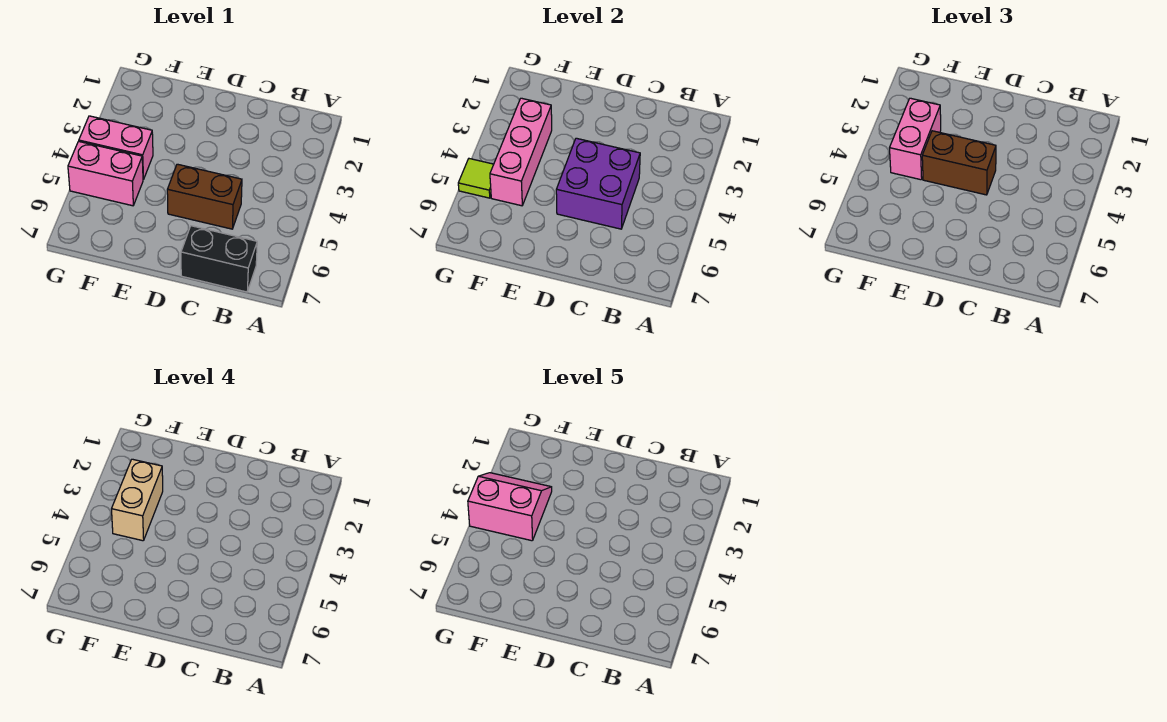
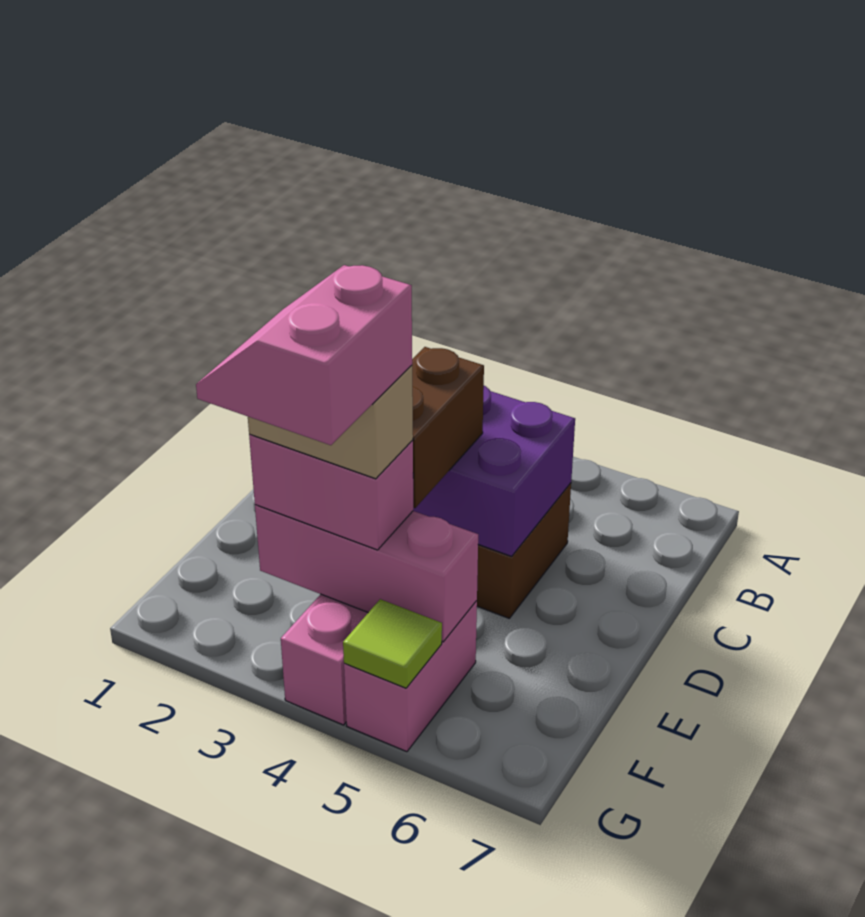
black 1x2 brick [181,226,257,292] -> none

